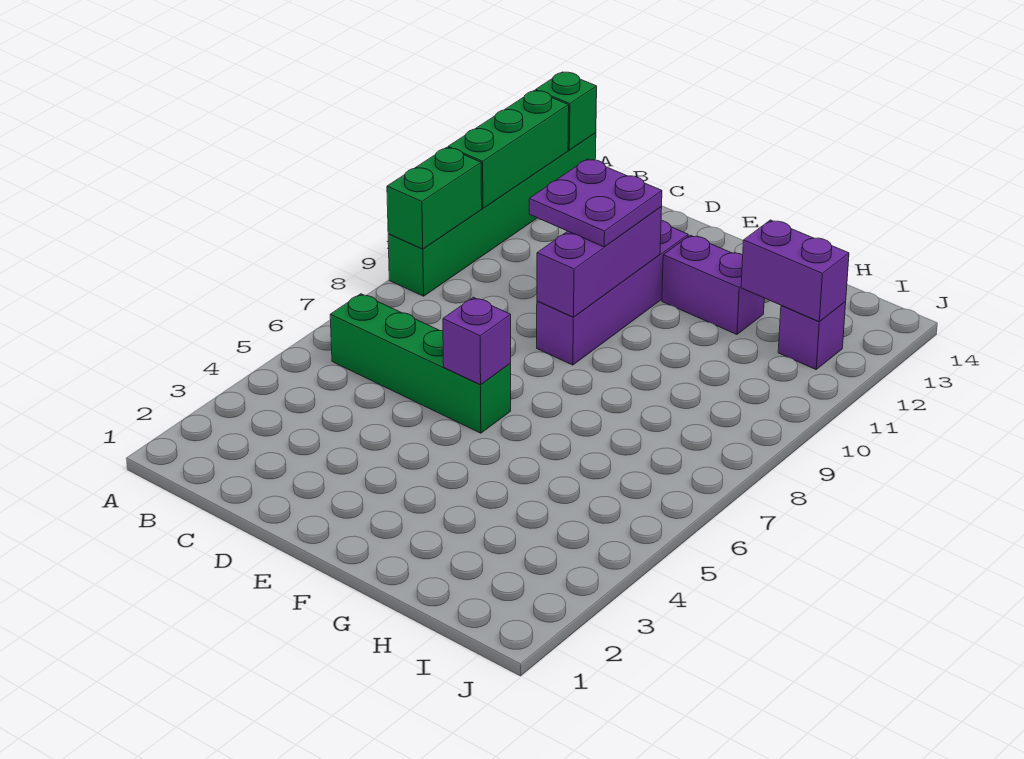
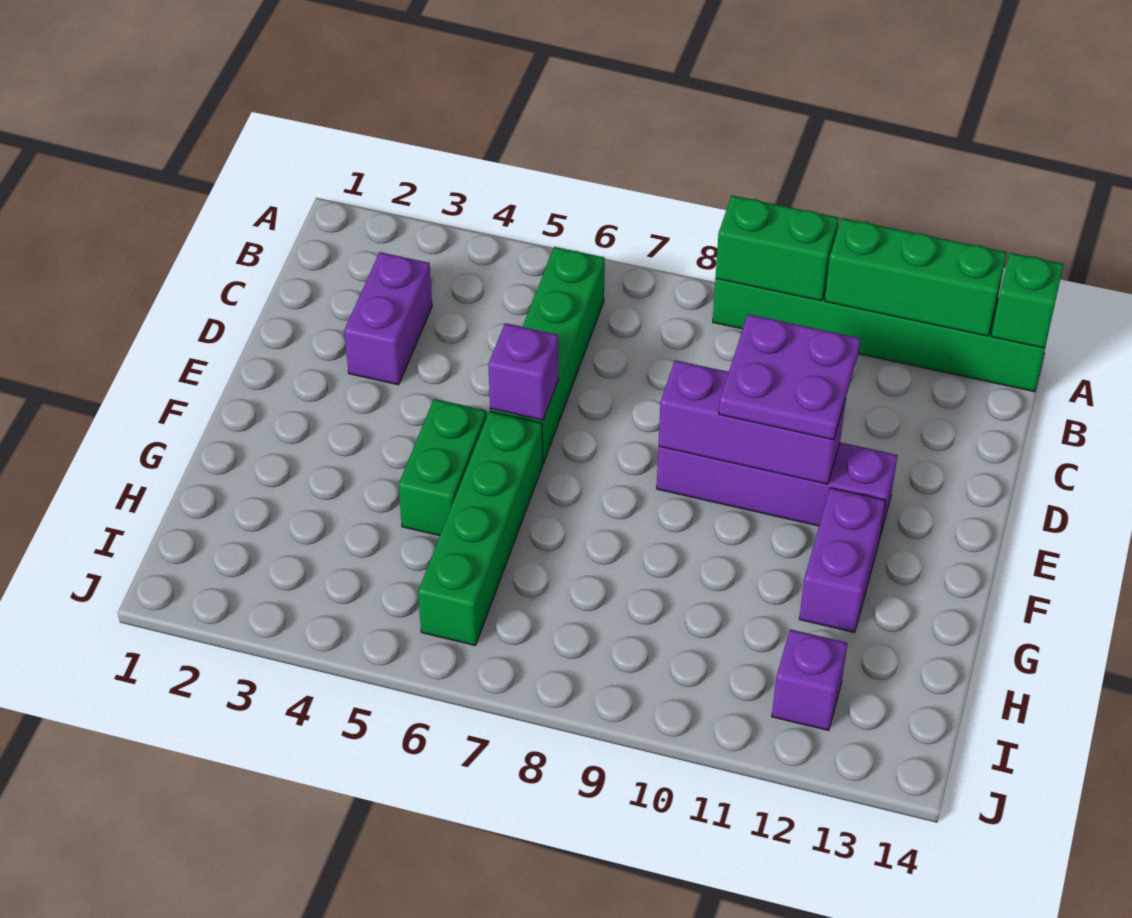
none -> green 1x2 brick [398,399,487,536]
none -> green 1x4 brick [418,411,543,646]
purple 1x2 brick [741,220,849,322] -> purple 1x2 brick moved to [344,252,432,385]

